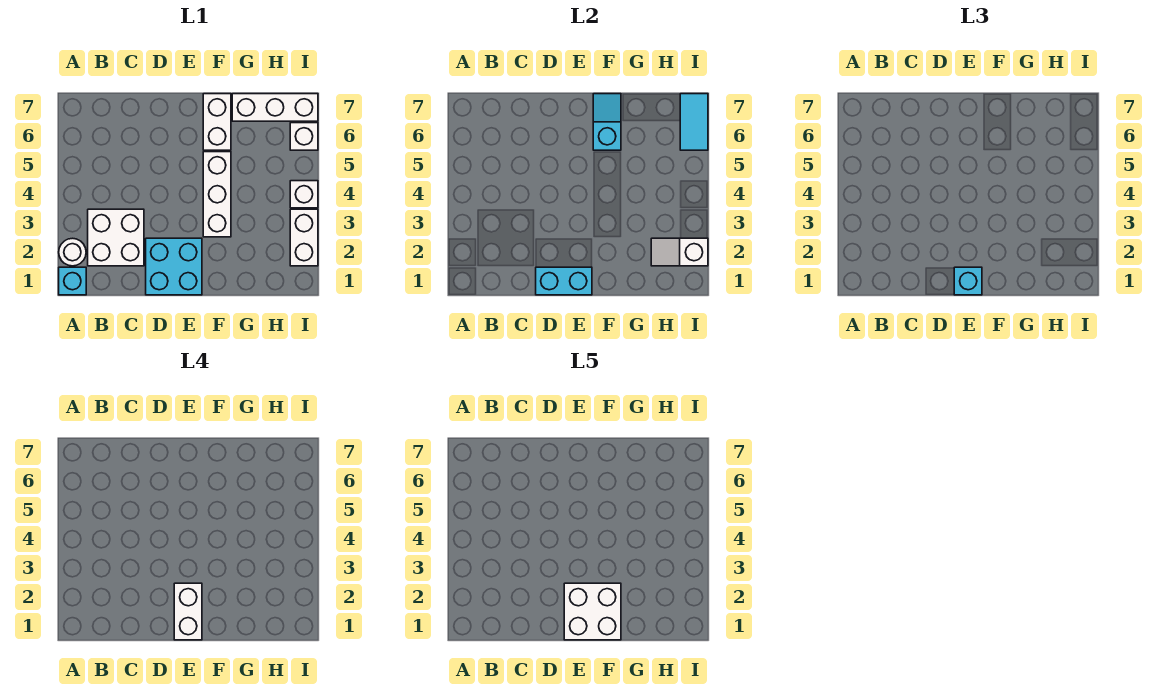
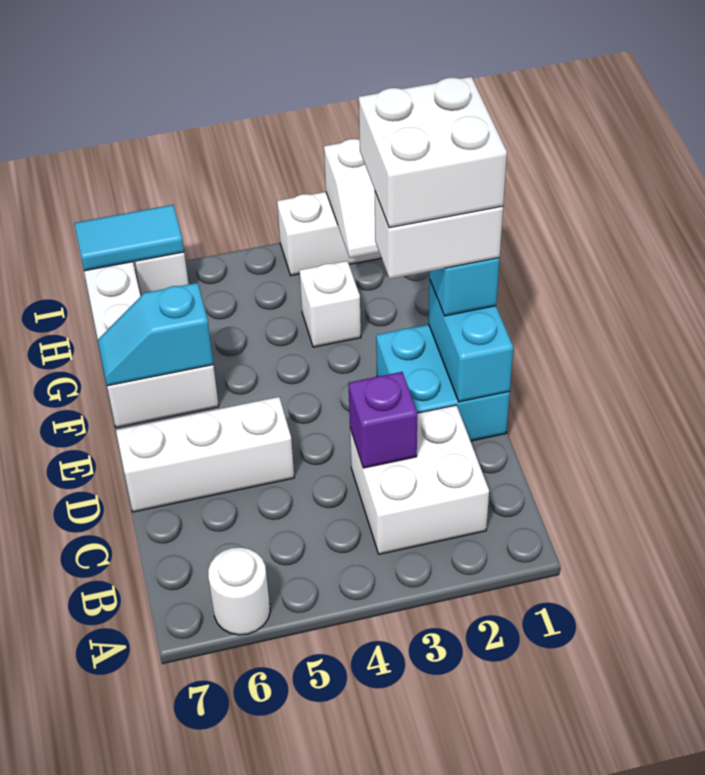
cyan 1x1 brick [59,267,86,295] -> none
white 1x1 round brick [59,238,86,266] -> white 1x1 round brick moved to [208,548,270,635]
none -> purple 1x1 brick [348,372,417,468]
white 1x3 brick [203,152,231,237] -> white 1x3 brick moved to [116,397,294,512]
white 1x1 brick [290,181,318,208] -> white 1x1 brick moved to [299,261,361,347]

